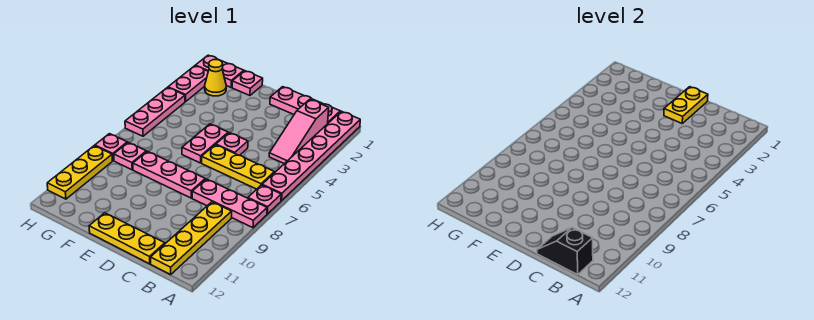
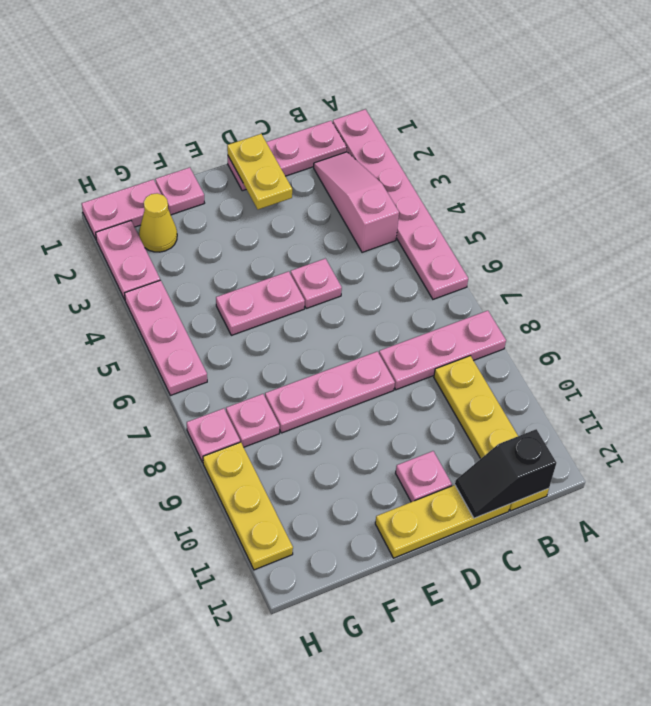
pink 1x1 plate [248,185,281,214] -> pink 1x1 plate moved to [396,451,452,502]
pink 1x3 slope [269,99,329,164] -> pink 1x3 slope turned to [314,152,399,252]
yellow 1x3 plate [202,145,274,189] -> none
pink 1x2 plate [182,124,228,163] -> pink 1x2 plate turned to [216,271,305,335]

